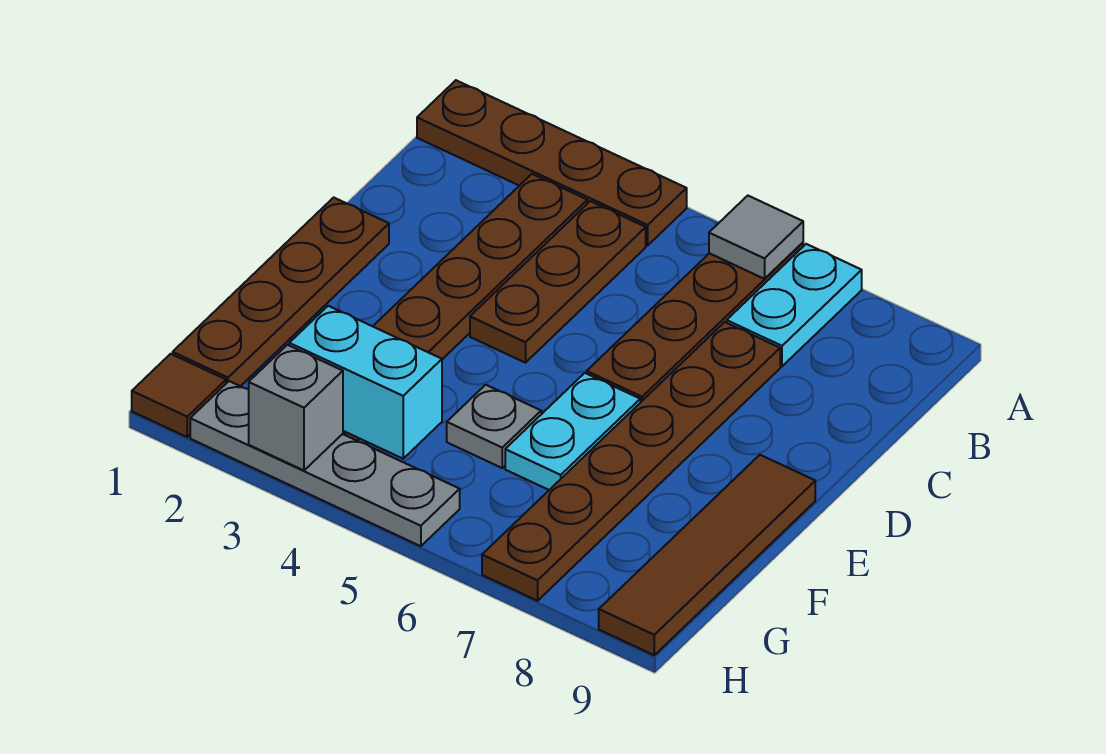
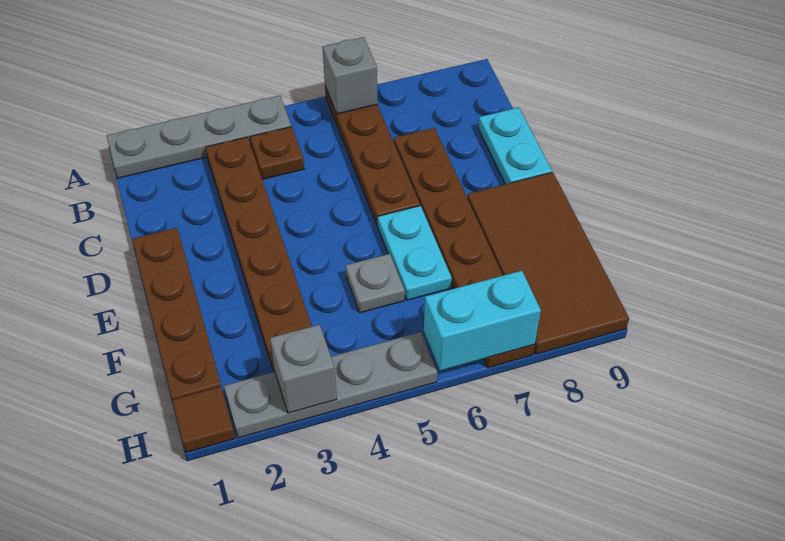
brown 1x4 plate [417,80,687,245] -> grey 1x4 plate [107,96,291,178]
grey 1x1 tile [709,196,803,279] -> grey 1x1 brick [322,37,377,114]
cyan 1x2 plate [727,244,862,366] -> cyan 1x2 plate moved to [478,107,552,184]
brown 1x3 plate [470,201,646,363] -> brown 1x1 plate [250,127,304,179]
brown 1x4 tile [599,455,815,655] -> brown 2x4 tile [467,172,629,354]
cyan 1x2 brick [289,306,442,459] -> cyan 1x2 brick moved to [424,271,541,371]

